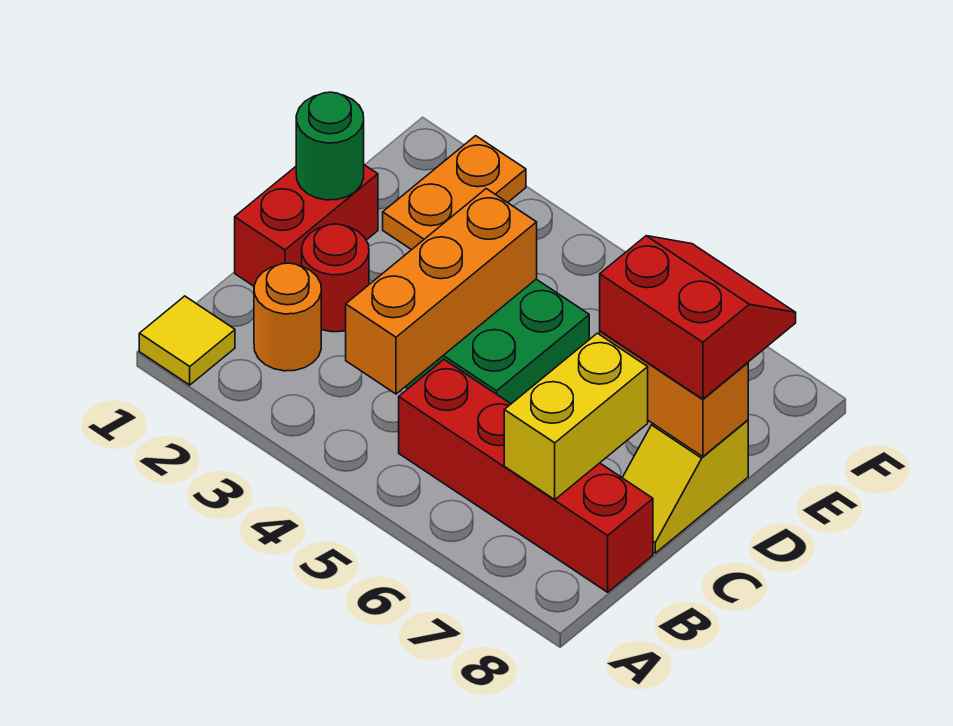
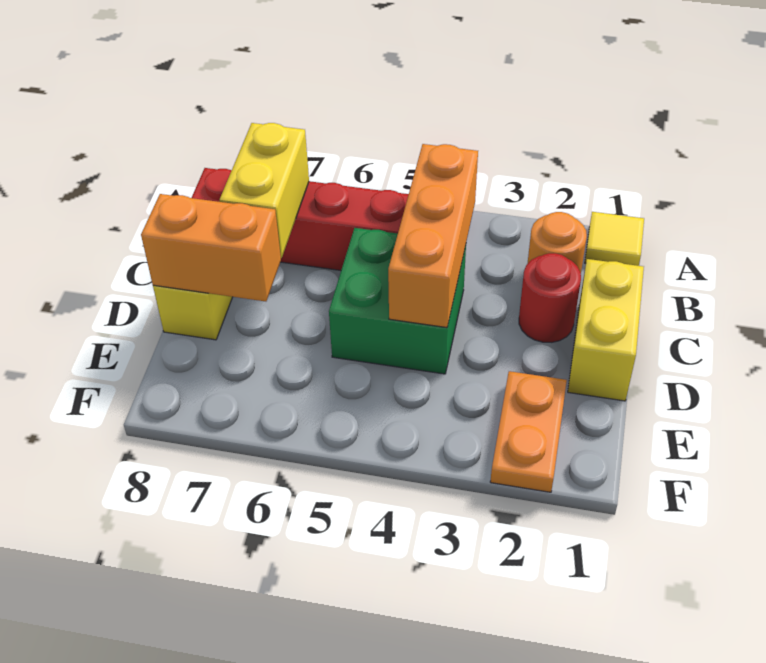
red 1x2 brick [235,165,378,286] -> yellow 1x2 brick [568,259,644,401]
green 1x1 round brick [296,92,364,200] -> none
red 2x2 slope [600,236,796,399] -> none

